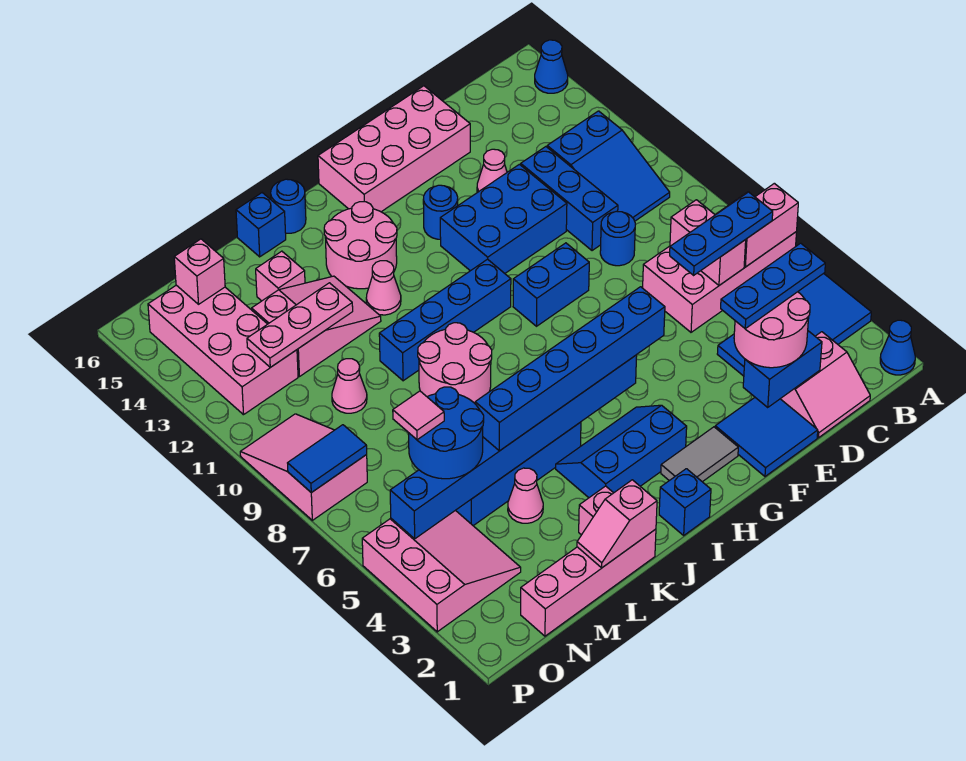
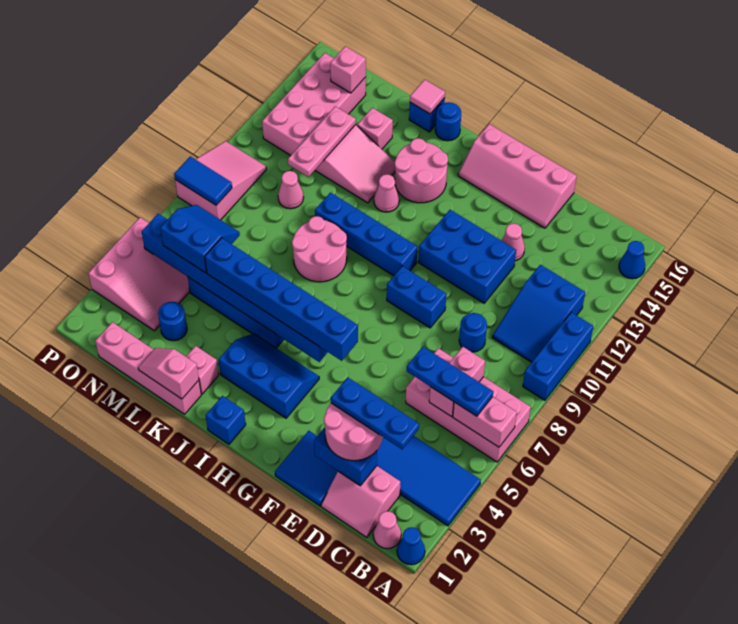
blue 1x3 brick [521,147,618,251] -> blue 1x3 brick moved to [523,312,593,400]
pink 2x4 brick [318,86,470,212] -> pink 2x4 slope [458,124,577,228]
grey 1x2 tile [661,427,738,482] -> none
blue 1x1 round brick [423,185,458,239] -> blue 1x1 round brick moved to [158,302,187,341]
pink 1x1 cone [508,468,543,523] -> pink 1x1 cone moved to [373,511,401,549]
pink 1x3 plate [247,283,353,367] -> pink 1x3 plate turned to [288,106,356,177]
blue 2x2 round brick [409,387,484,479] -> blue 2x2 slope [160,205,240,273]
pink 1x1 tile [393,391,444,440] -> pink 1x1 tile moved to [410,80,445,114]

